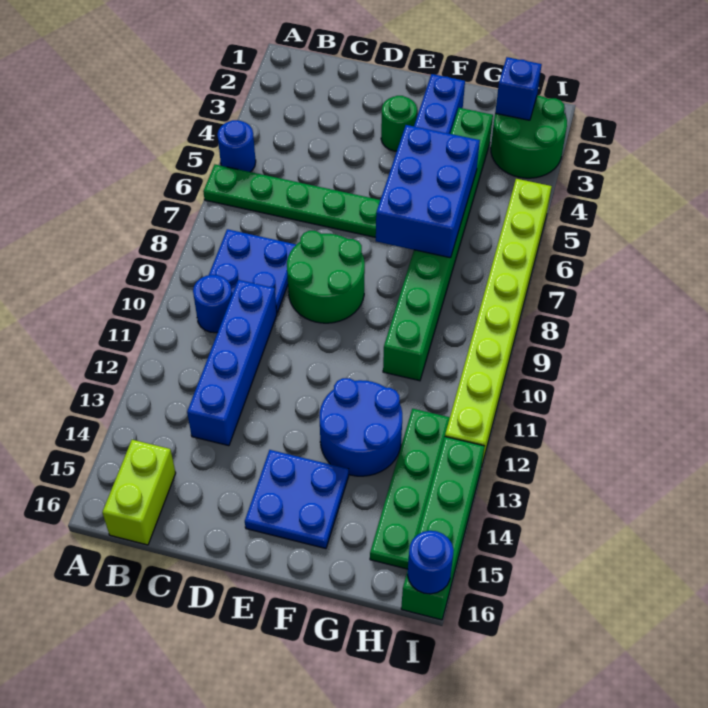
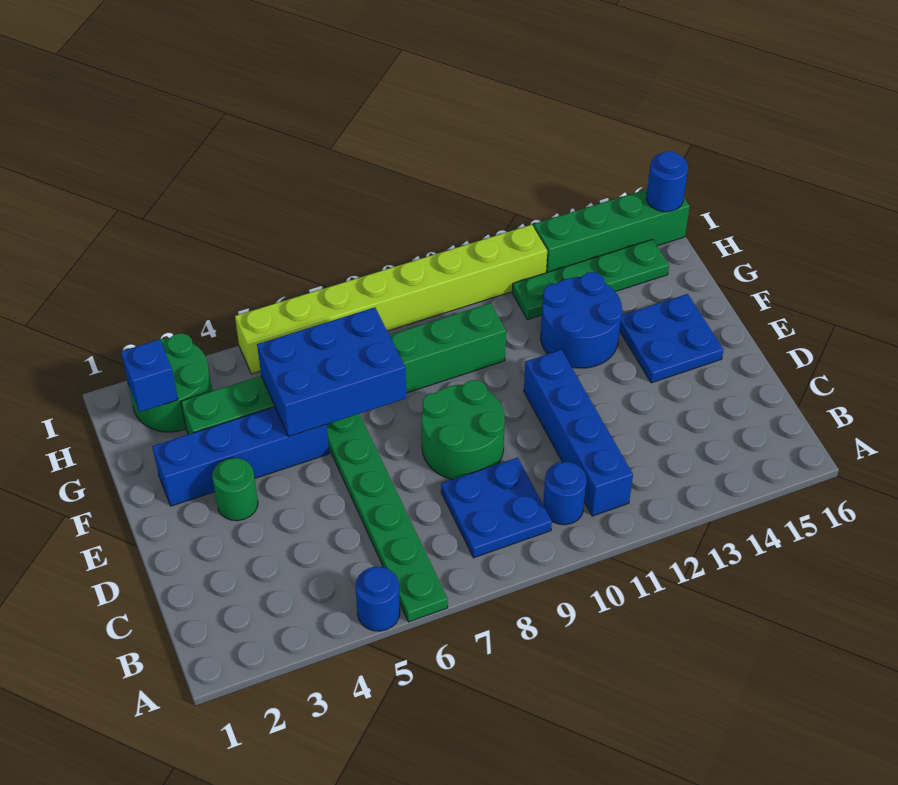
lime 1x2 brick [102,440,176,545] -> none
blue 1x4 brick [187,280,277,446] -> blue 1x4 brick turned to [524,350,633,516]

